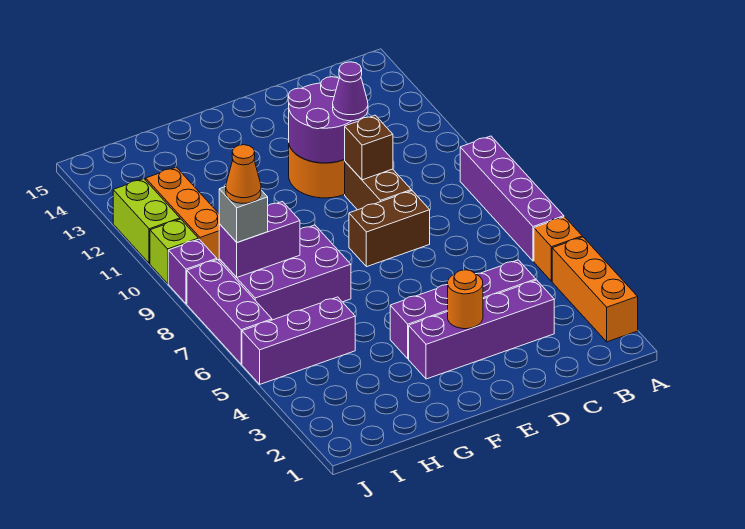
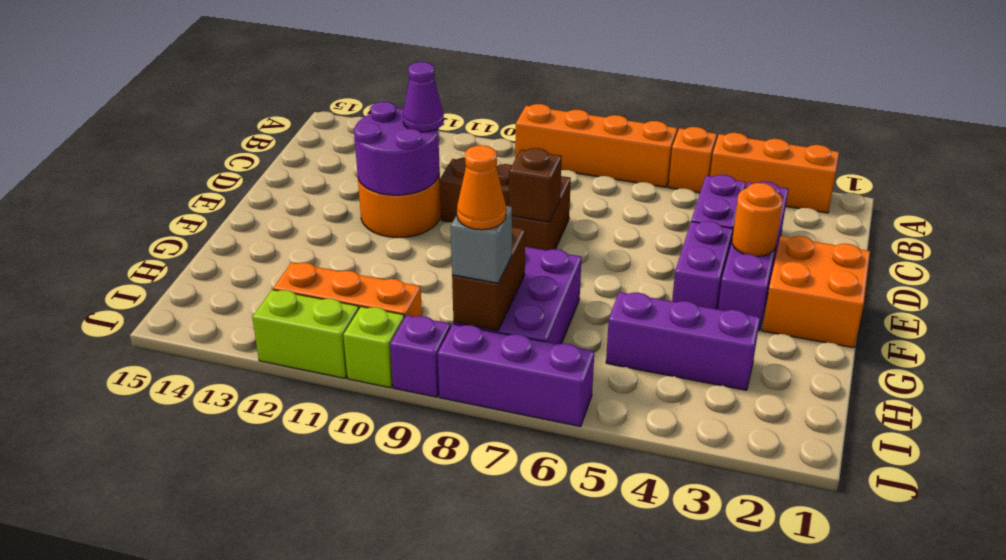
purple 1x4 brick [460,136,564,261] -> orange 1x4 brick [515,104,677,187]
brown 1x1 brick [344,115,393,180] -> brown 1x1 brick moved to [509,148,562,222]
none -> orange 2x2 brick [762,236,870,348]
purple 1x3 brick [242,297,355,384] -> purple 1x3 brick turned to [606,292,760,390]
purple 1x2 brick [219,202,300,277] -> brown 1x2 brick [452,227,525,330]

